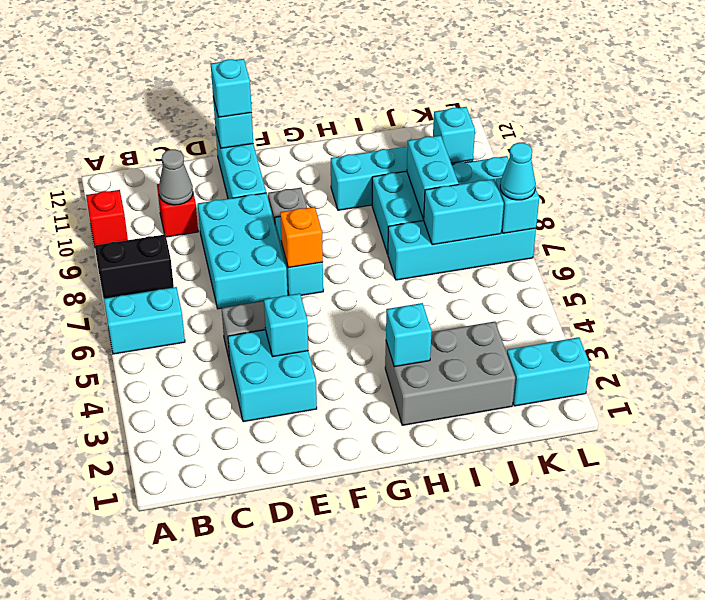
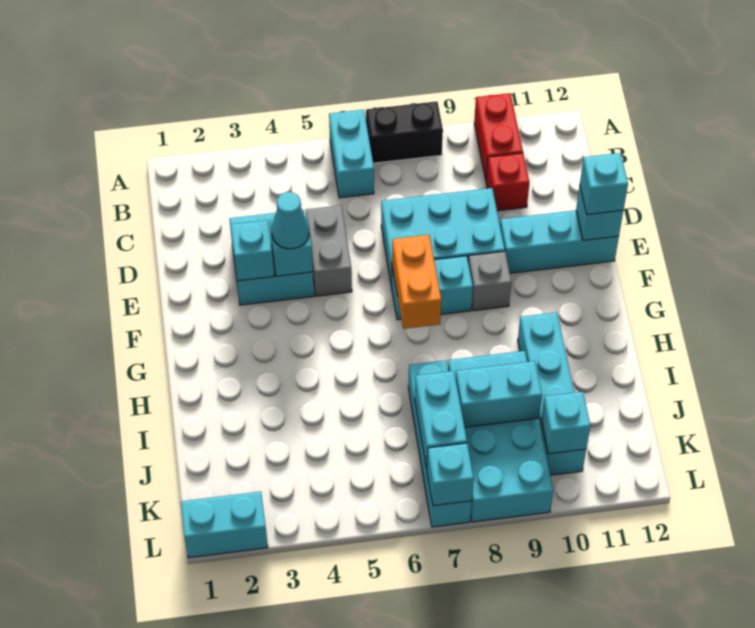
black 1x2 brick [95,234,174,299] -> black 1x2 brick turned to [366,101,443,163]
red 1x1 brick [86,190,128,247] -> red 1x2 brick [474,93,523,180]
grey 1x1 cone [159,149,193,205] -> none
orange 1x1 brick [280,207,323,268] -> orange 1x2 brick [392,235,441,329]
grey 2x3 brick [385,322,515,425] -> none
cyan 1x1 brick [386,303,432,367] -> cyan 1x1 brick moved to [231,220,274,281]
cyan 1x2 brick [507,337,590,406] -> cyan 1x2 brick turned to [181,492,268,558]
cyan 1x1 cone [500,143,536,200] -> cyan 1x1 cone moved to [272,192,309,249]

